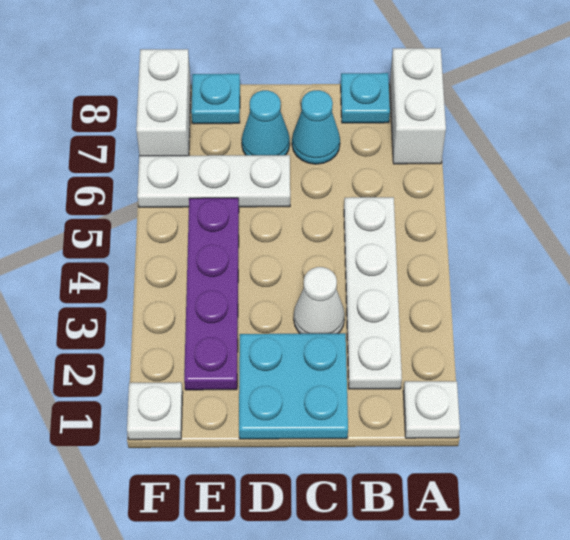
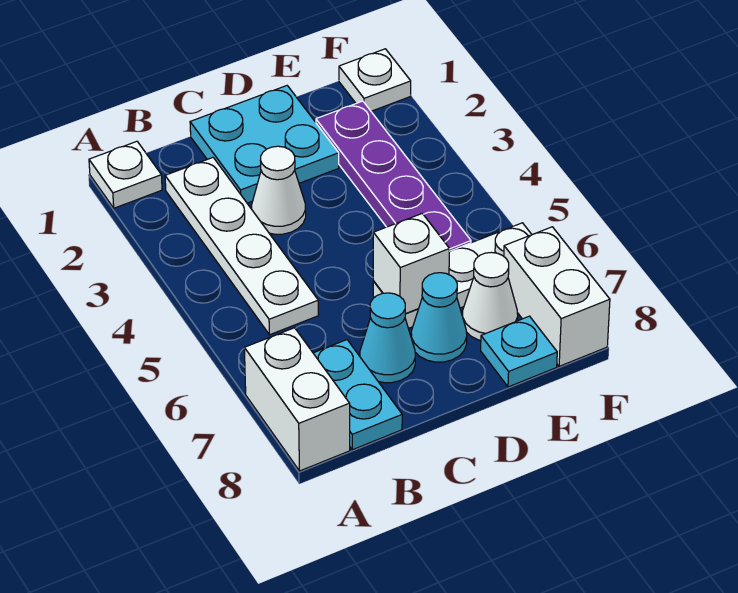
cyan 1x1 plate [341,73,390,123] -> cyan 1x2 plate [313,340,402,450]
none -> white 1x1 brick [373,213,449,314]
none -> white 1x1 cone [462,252,518,340]

